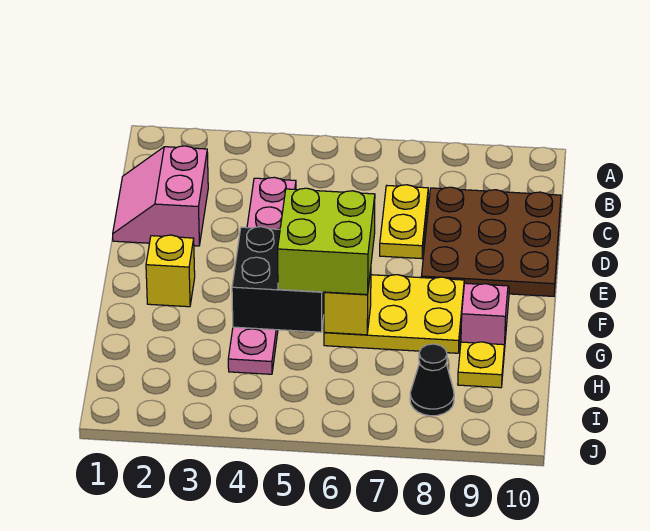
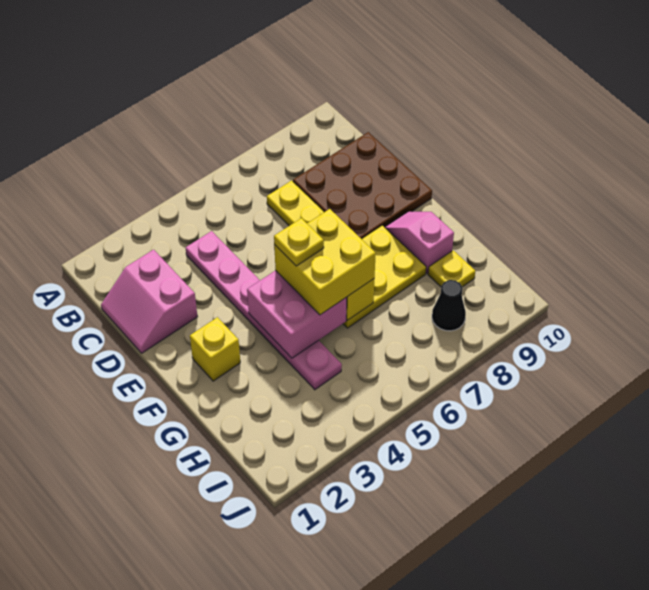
black 2x2 brick [232,227,324,332] -> pink 2x2 brick [247,270,347,358]
lime 2x2 brick [278,188,375,295] -> yellow 2x2 brick [274,209,376,315]
none -> yellow 1x1 plate [274,218,324,266]

